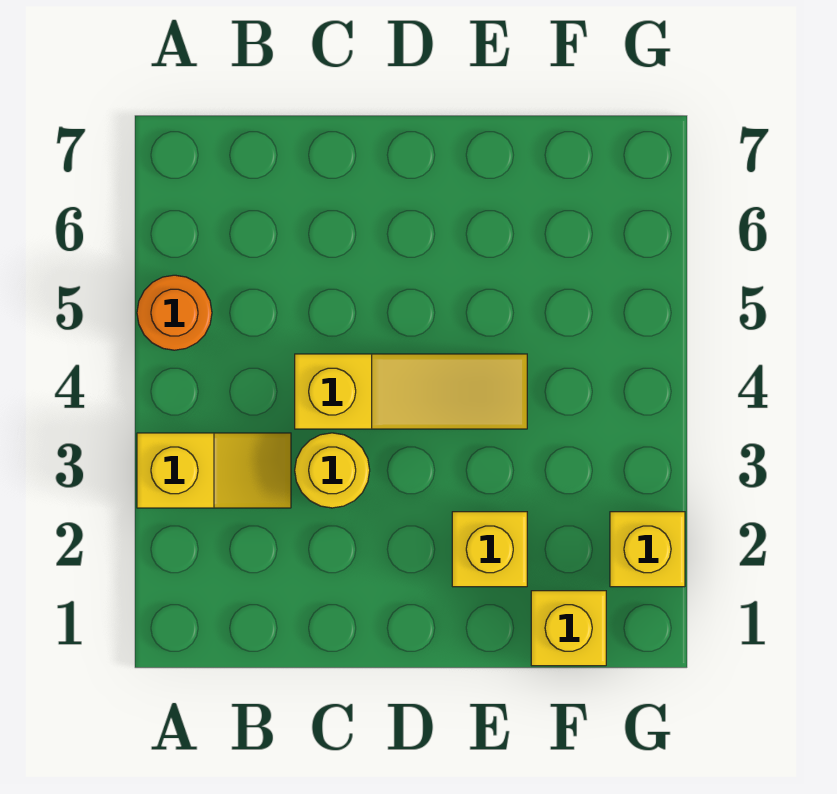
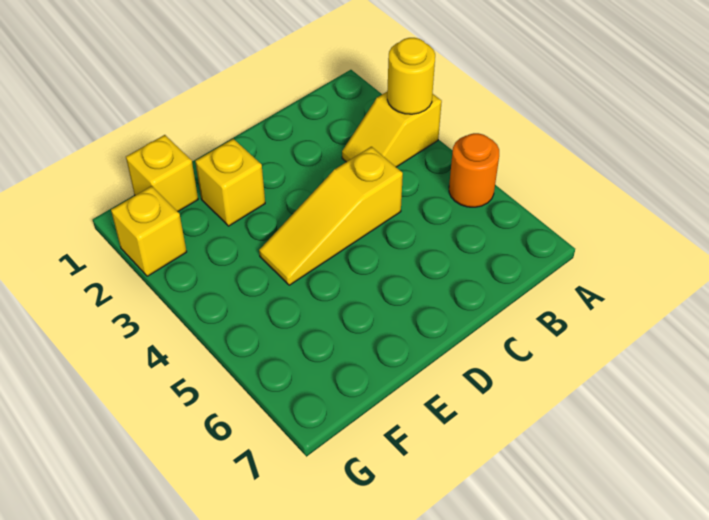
yellow 1x1 round brick [295,433,370,508] -> yellow 1x1 round brick moved to [387,38,435,114]

